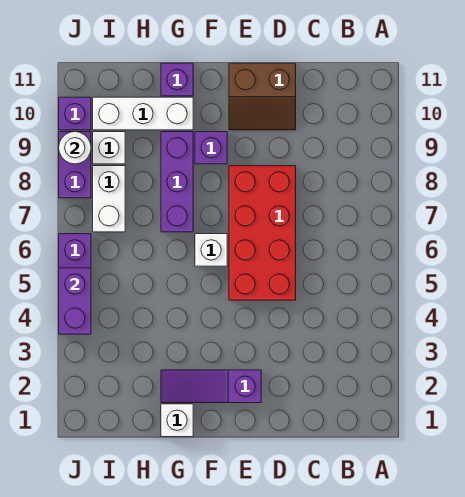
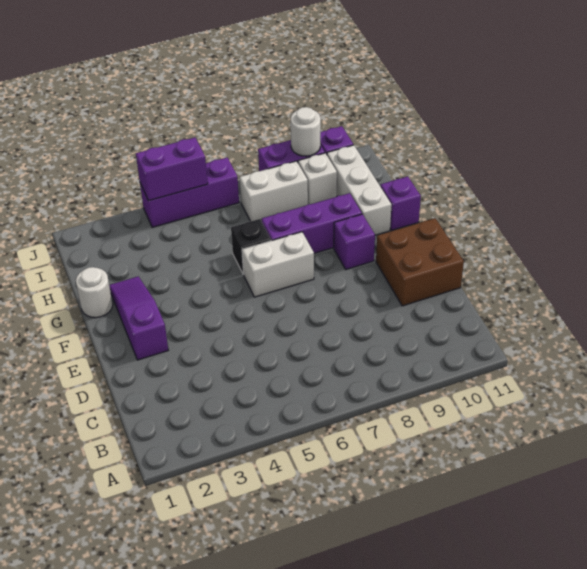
red 2x4 brick [229,166,296,300] -> none
brown 2x2 slope [229,63,296,130] -> brown 2x2 brick [376,218,464,306]
white 1x1 brick [195,234,227,266] -> white 1x2 brick [242,232,314,297]
white 1x1 brick [161,404,193,437] -> white 1x1 round brick [76,267,113,318]
none -> black 1x1 brick [231,219,271,275]

